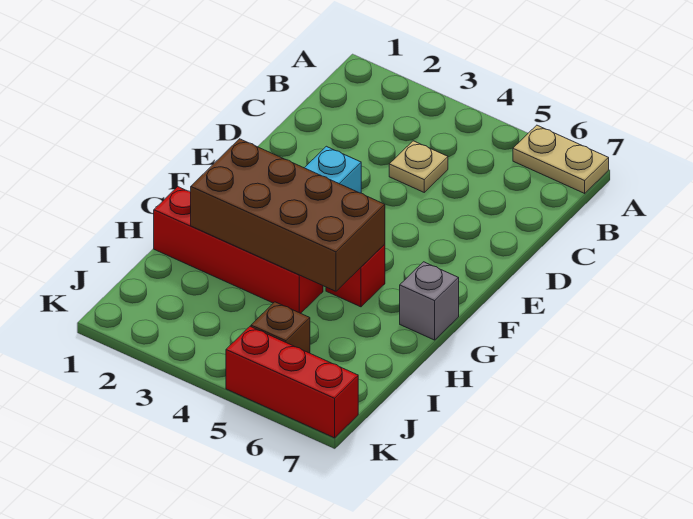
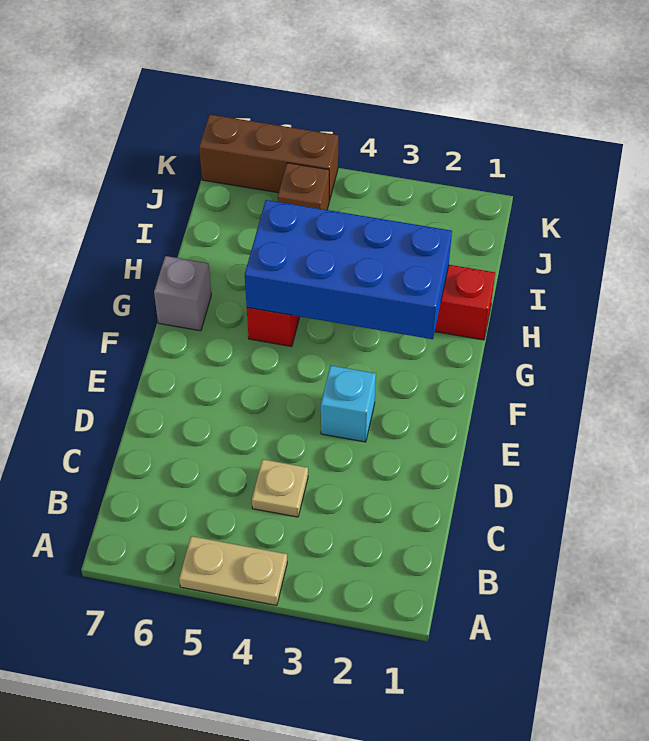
tan 1x2 plate [513,125,609,193] -> tan 1x2 plate moved to [179,536,287,605]
brown 2x4 brick [191,139,385,291] -> blue 2x4 brick [245,200,452,339]
red 1x3 brick [226,327,358,438] -> brown 1x3 brick [199,115,338,201]

